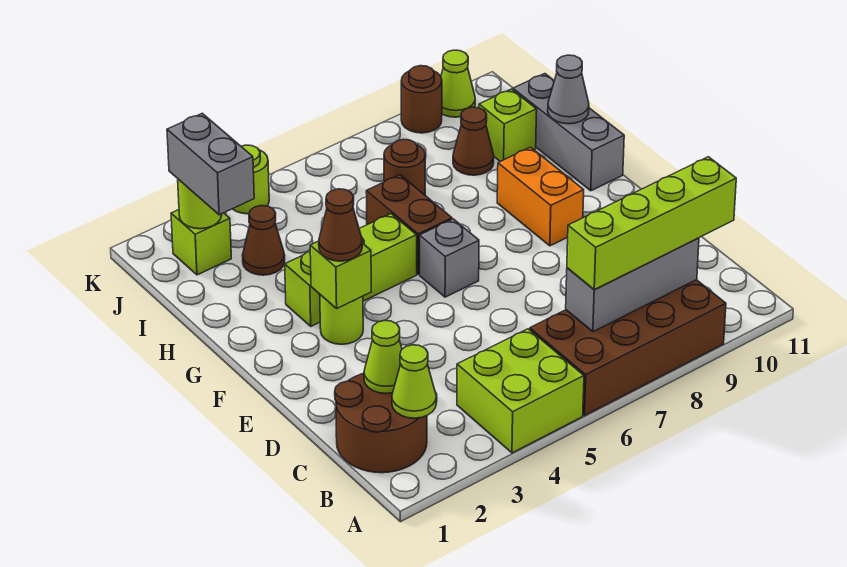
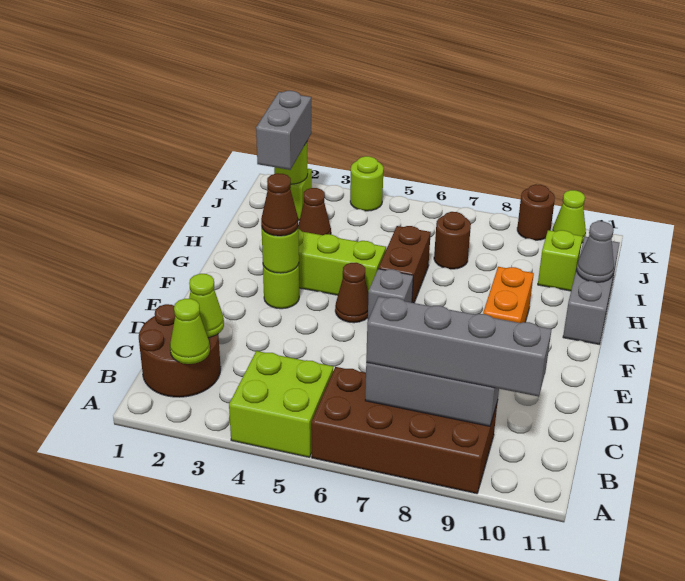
lime 1x4 brick [567,157,736,290] -> grey 1x4 brick [366,297,552,397]
lime 1x1 brick [310,241,371,308] -> lime 1x1 round brick [262,228,299,273]
brown 1x1 cone [453,107,494,175] -> brown 1x1 cone moved to [335,263,368,323]

